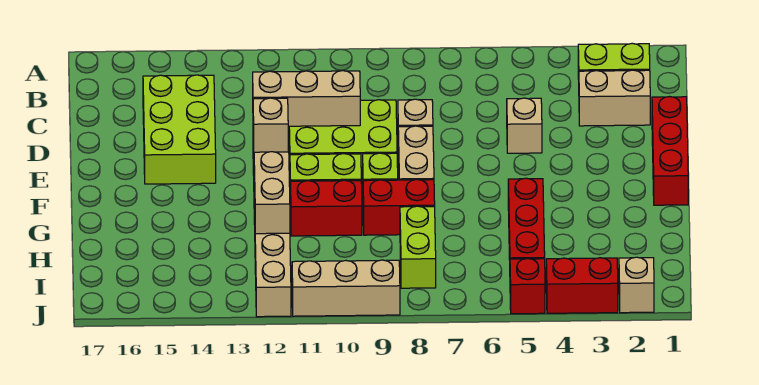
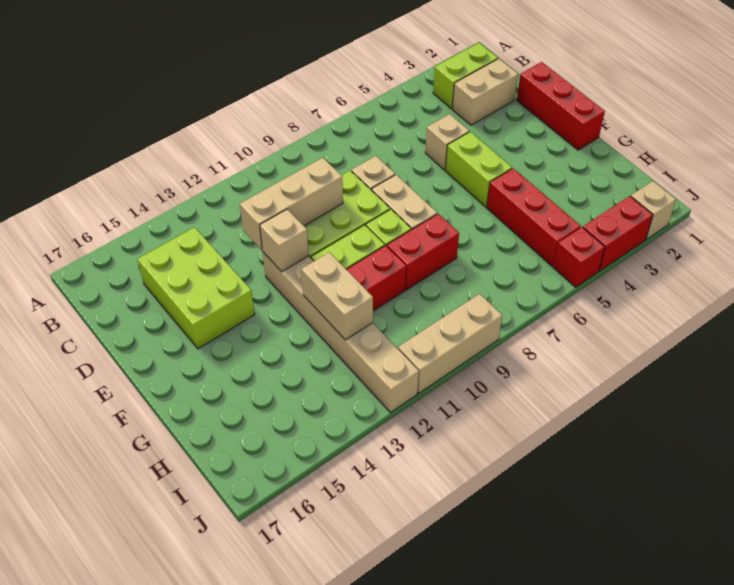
lime 1x2 brick [400,206,436,288] -> lime 1x2 brick moved to [445,132,512,207]

